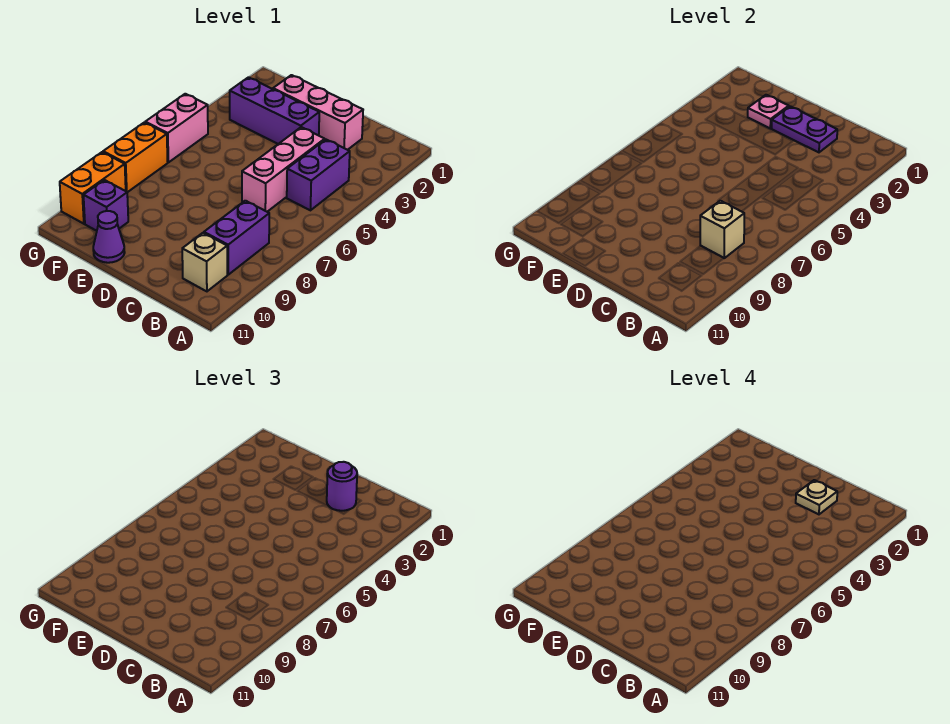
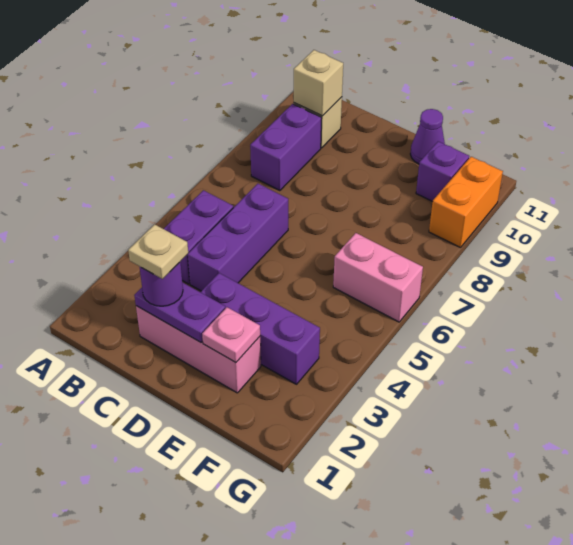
tan 1x1 brick [700,201,744,258] -> tan 1x1 brick moved to [294,50,343,116]
pink 1x3 brick [242,127,325,212] -> purple 1x3 brick [188,184,288,291]
pink 1x2 brick [145,94,208,162] -> pink 1x2 brick turned to [333,233,423,322]
orange 1x2 brick [103,122,168,192] -> none

